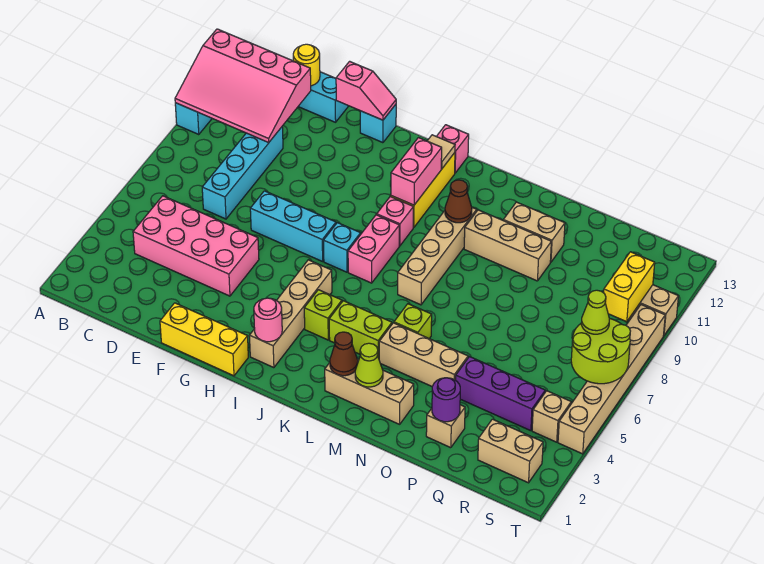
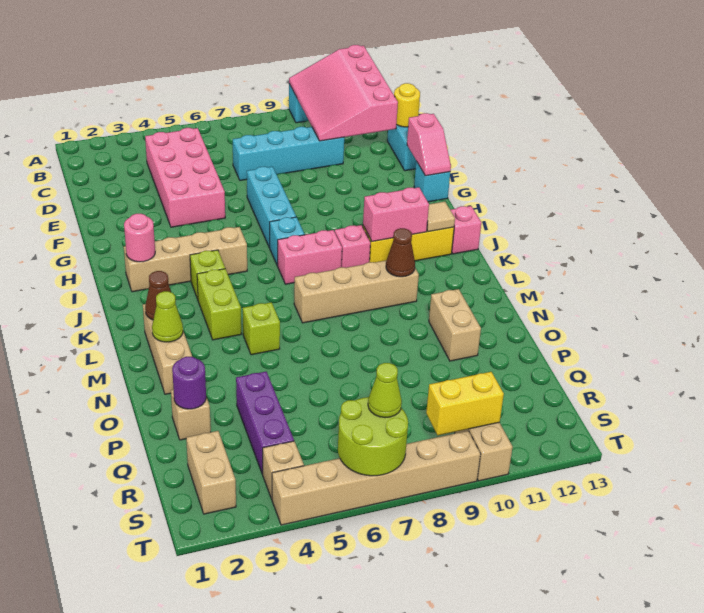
yellow 1x3 brick [160,303,248,376] -> none
tan 1x3 brick [379,323,468,386] -> none
tan 1x3 brick [464,210,551,281] -> none

